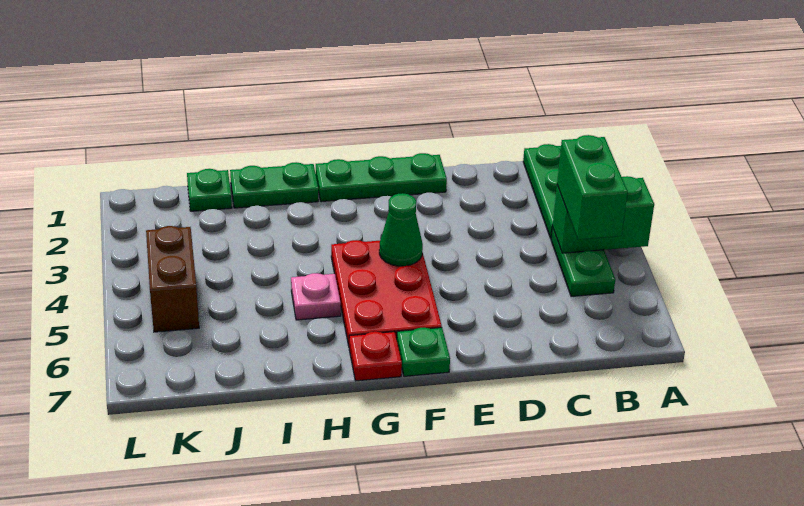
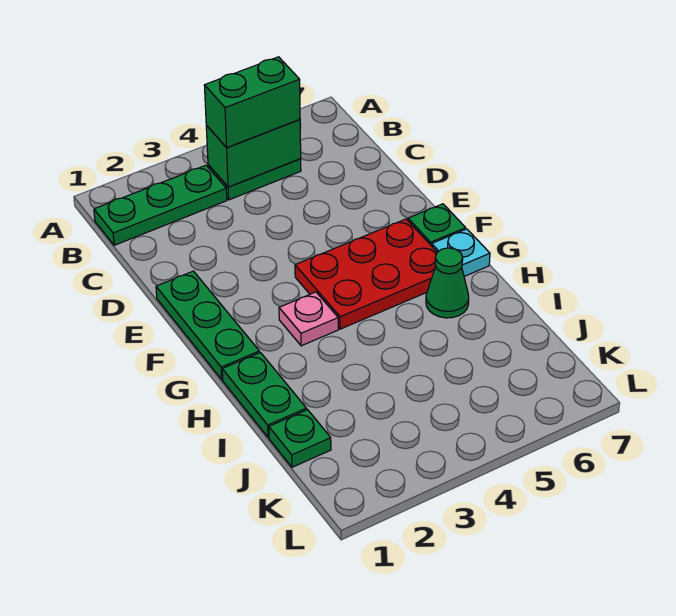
green 1x2 brick [553,176,654,253] -> green 1x2 brick turned to [206,119,301,187]
green 1x1 cone [379,193,423,266] -> green 1x1 cone moved to [426,248,469,318]
red 1x1 plate [349,332,402,381] -> cyan 1x1 plate [432,229,490,276]
pink 1x1 plate [291,273,341,320] -> pink 1x1 plate moved to [279,292,338,346]
brown 1x2 brick [146,226,199,332] -> none

